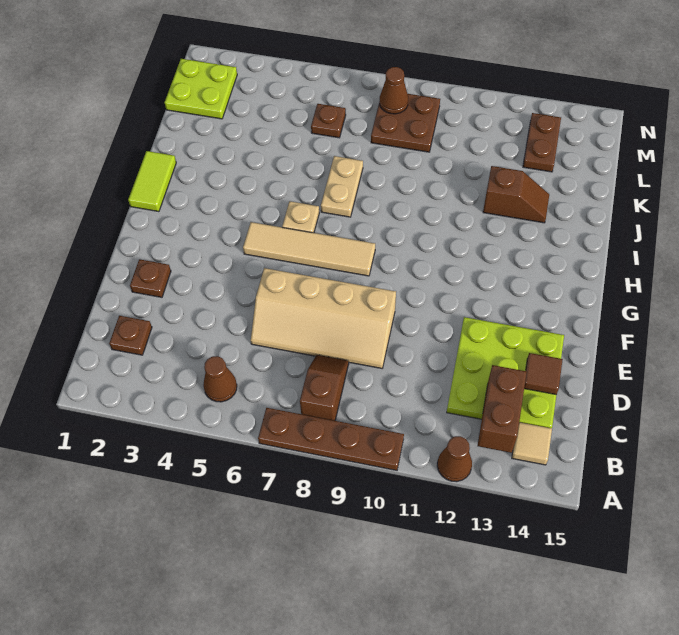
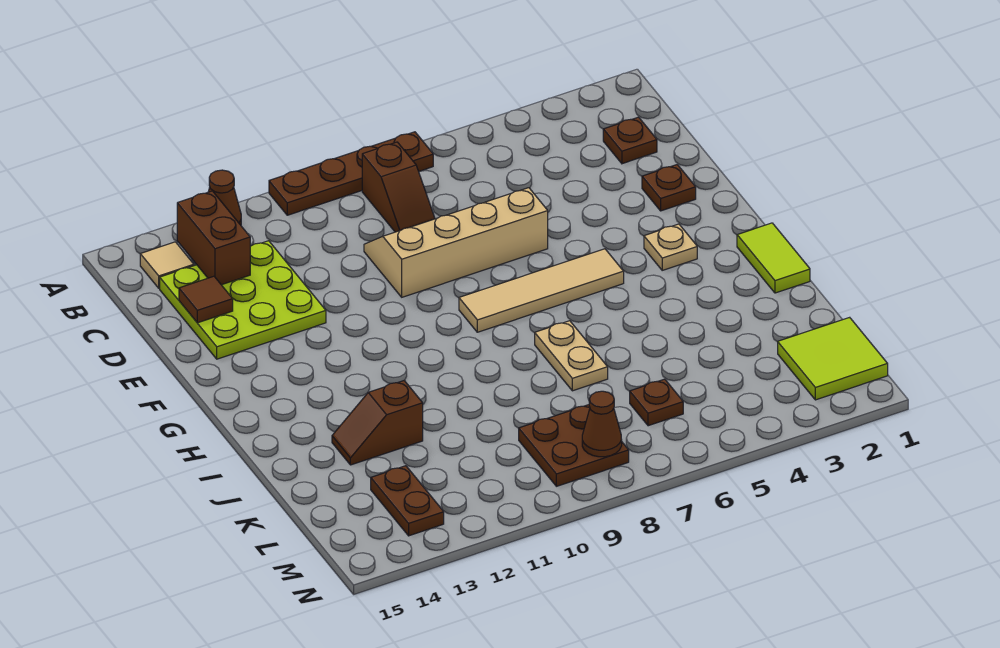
brown 1x1 cone [203,356,237,402] -> none
tan 1x1 plate [282,201,319,233] -> tan 1x1 plate moved to [644,224,697,270]
lime 2x2 plate [165,59,237,119] -> lime 2x2 tile [778,317,888,400]

